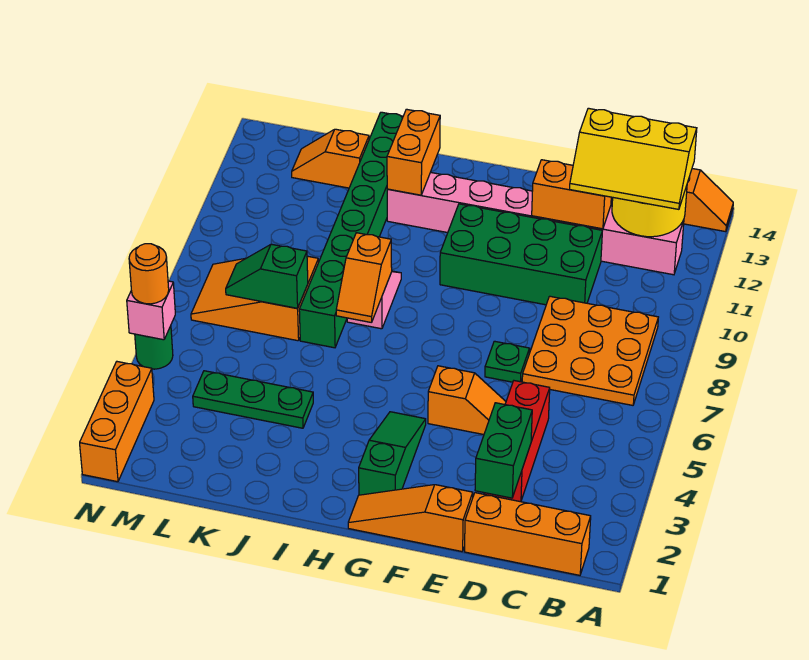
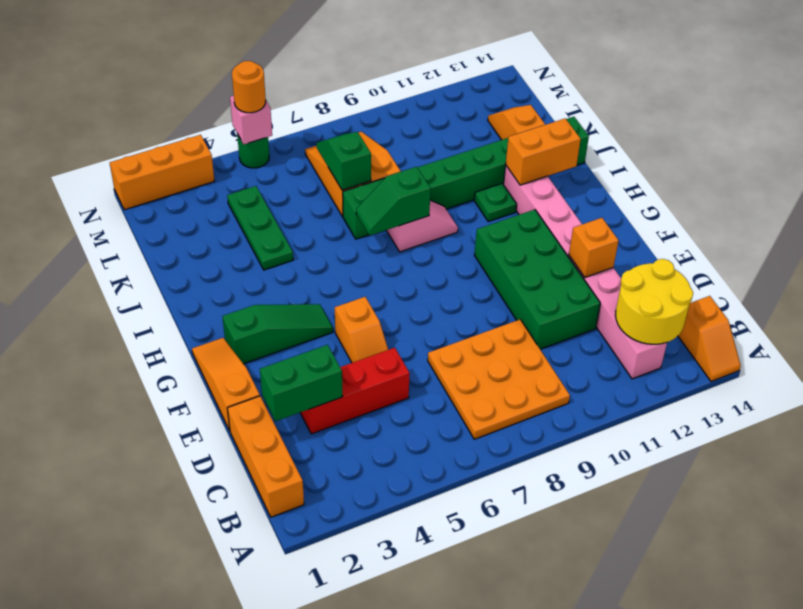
yellow 2x3 slope [570,108,697,209] -> none
orange 1x2 brick [532,160,612,229] -> orange 1x1 brick [569,218,619,277]
green 1x1 plate [485,341,530,382] -> green 1x1 plate moved to [474,184,517,222]
orange 1x2 slope [336,233,392,323] -> green 1x2 slope [356,167,431,236]

